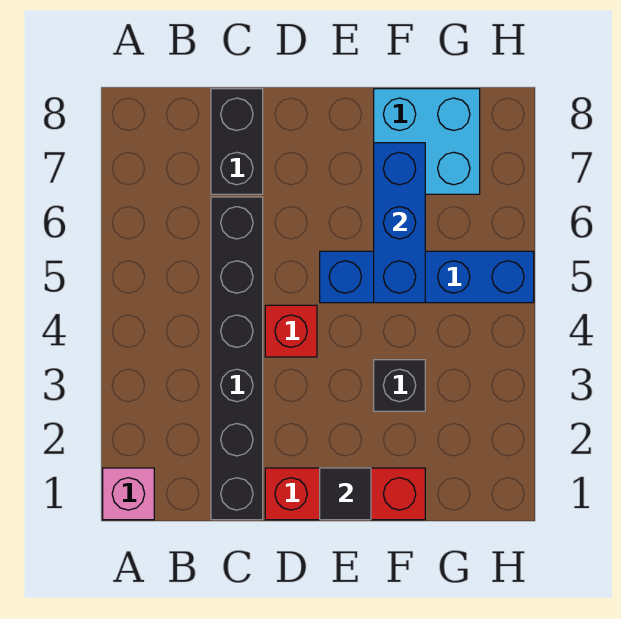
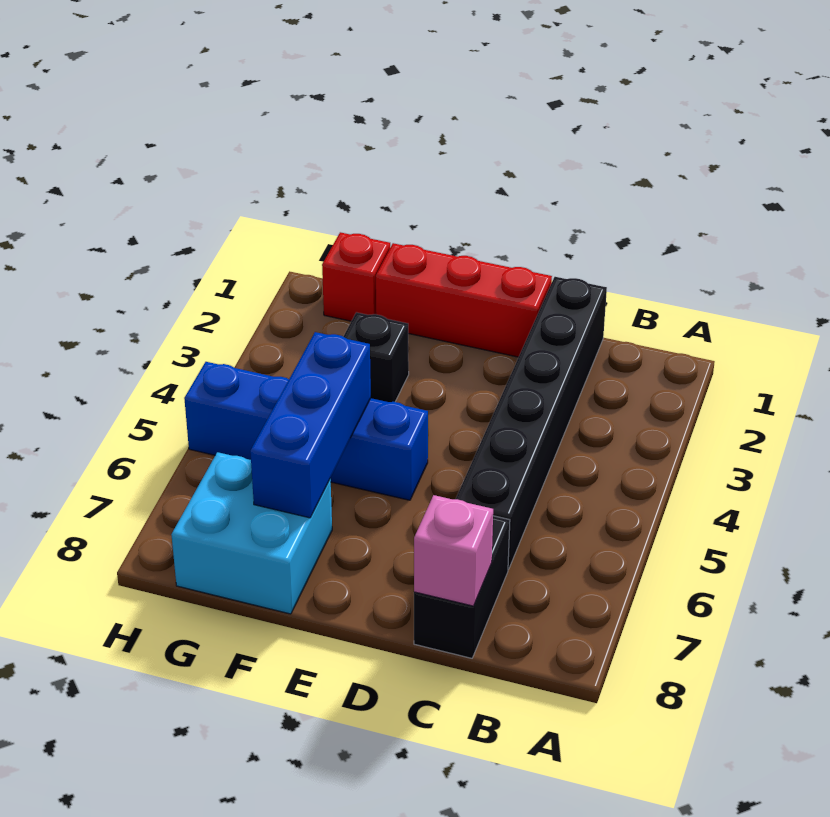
pink 1x1 brick [103,468,154,520] -> pink 1x1 brick moved to [414,495,493,606]
red 1x1 brick [265,305,317,357] -> red 1x1 brick moved to [322,232,390,321]
black 1x1 tile [320,468,371,520] -> none

